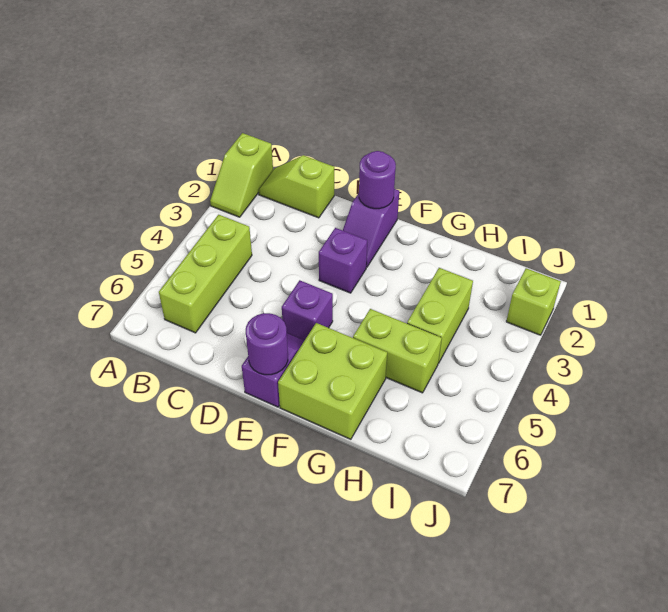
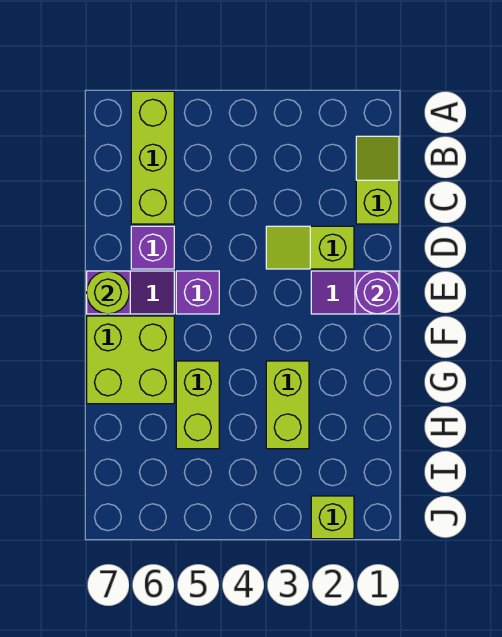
lime 1x2 slope [210,133,273,217] -> lime 1x2 slope moved to [266,226,354,269]
lime 1x3 brick [159,215,252,333] -> lime 1x3 brick turned to [131,91,174,224]
purple 1x1 brick [319,228,367,293] -> purple 1x1 brick moved to [131,226,174,269]
purple 1x1 round brick [246,313,288,375] -> lime 1x1 round brick [87,271,129,314]
lime 1x2 brick [407,268,473,363] -> lime 1x2 brick turned to [266,361,309,449]

